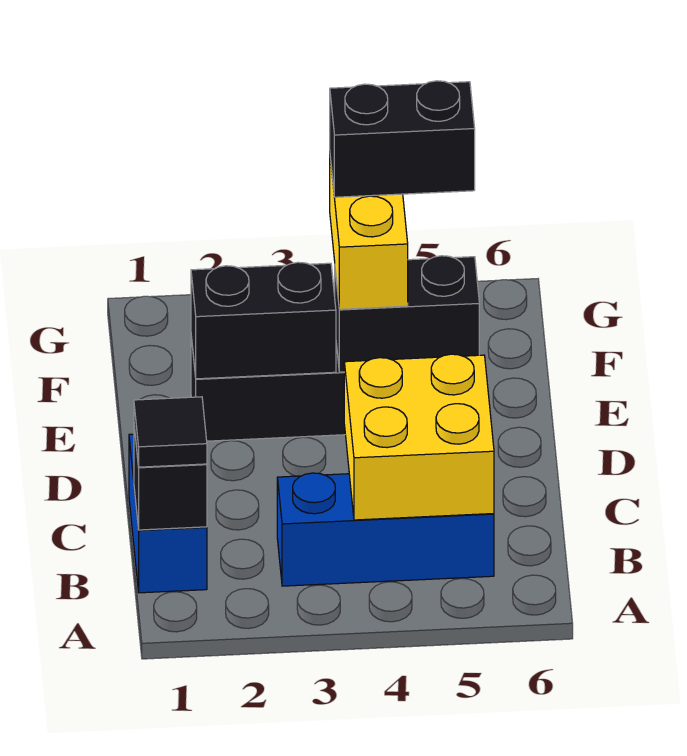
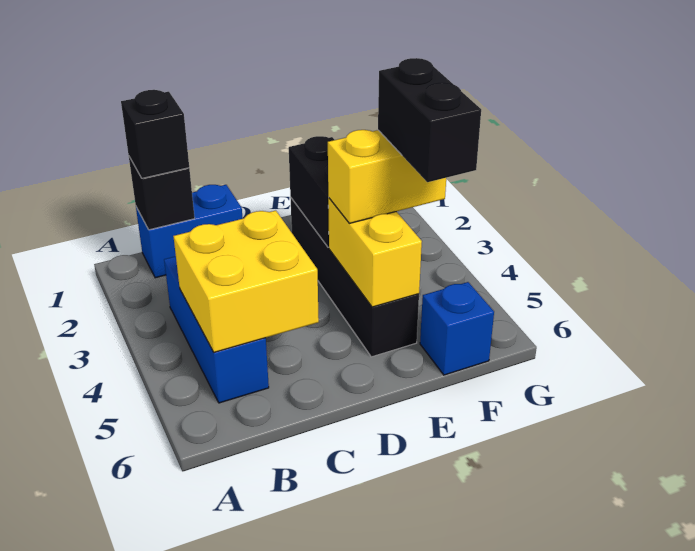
black 1x1 tile [134,397,207,467] -> black 1x1 brick [121,90,189,178]
black 1x2 brick [335,256,479,372] -> yellow 1x2 brick [328,198,422,307]
none -> blue 1x1 brick [420,282,494,375]

